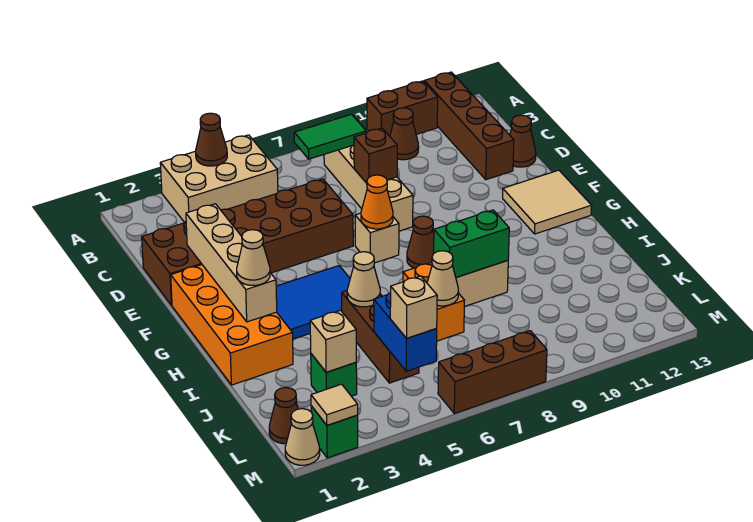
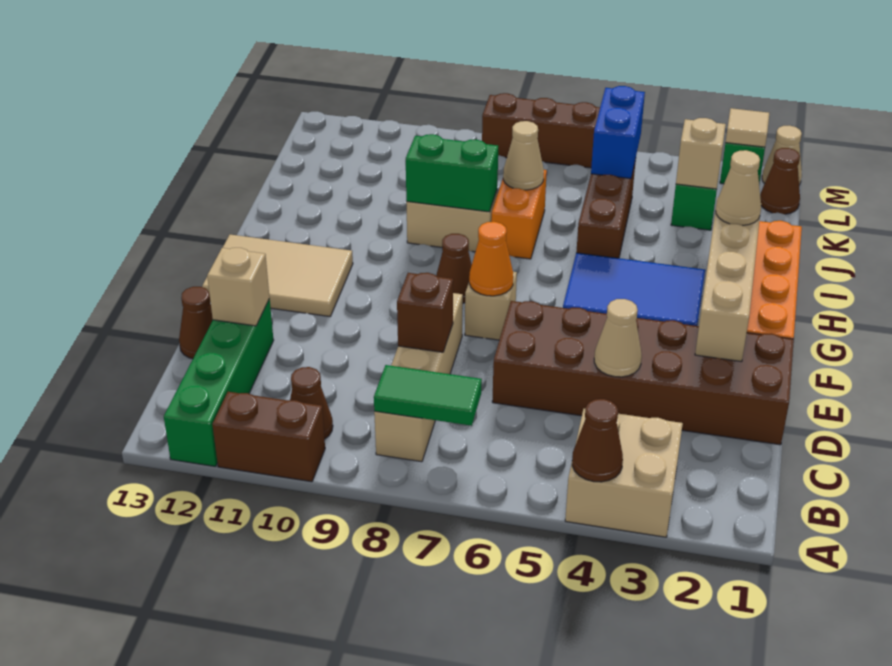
tan 2x3 brick [160,135,278,223] -> tan 2x2 brick [565,409,683,537]
brown 1x4 brick [424,72,514,180] -> green 1x4 brick [164,299,274,467]
tan 2x2 tile [503,170,592,234] -> tan 2x3 tile [202,235,353,317]
tan 1x1 cone [347,252,380,307] -> tan 1x1 cone moved to [594,299,642,377]
tan 1x1 brick [390,276,437,338] -> tan 1x1 brick moved to [207,248,270,326]

